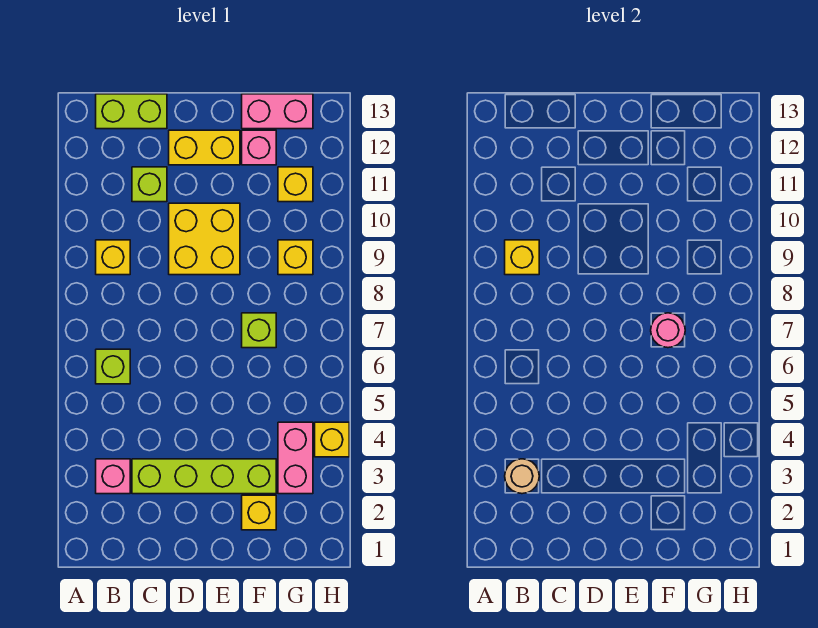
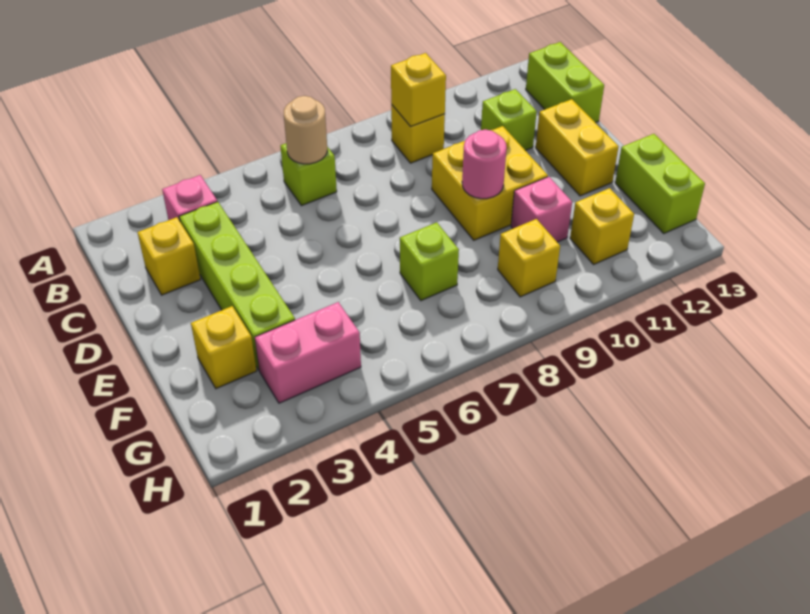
tan 1x1 round brick [505,459,539,494] -> tan 1x1 round brick moved to [284,96,327,164]
pink 1x1 round brick [651,313,685,348] -> pink 1x1 round brick moved to [462,129,507,199]
pink 1x1 brick [242,130,276,165] -> pink 1x1 brick moved to [511,177,572,242]
pink 1x2 brick [242,94,313,129] -> lime 1x2 brick [615,134,705,234]
yellow 1x1 brick [315,422,349,457] -> yellow 1x1 brick moved to [137,217,201,295]

